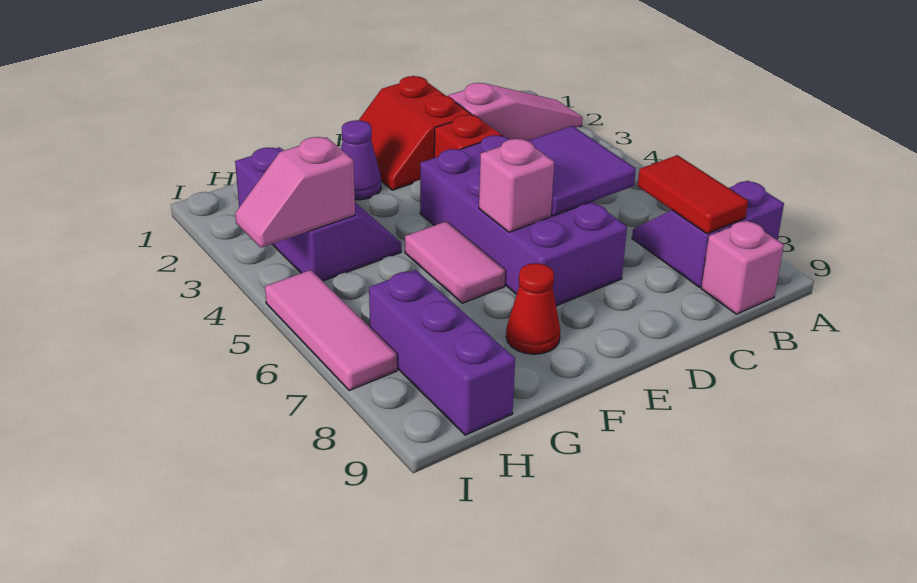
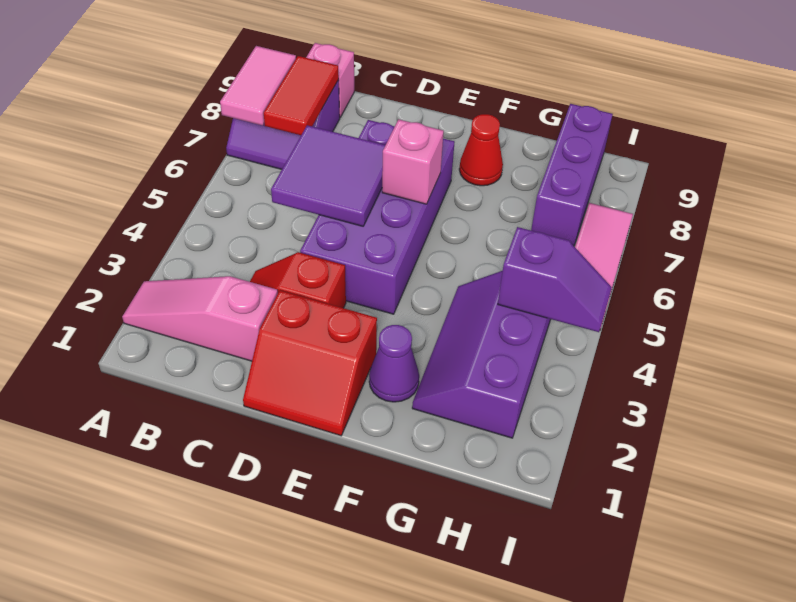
red 2x2 slope [359,76,472,190] -> red 2x2 slope turned to [243,290,377,436]
pink 1x2 tile [405,221,505,303] -> pink 1x2 tile moved to [220,46,296,125]
pink 1x2 slope [235,137,355,248] -> purple 1x2 slope [498,227,612,332]

